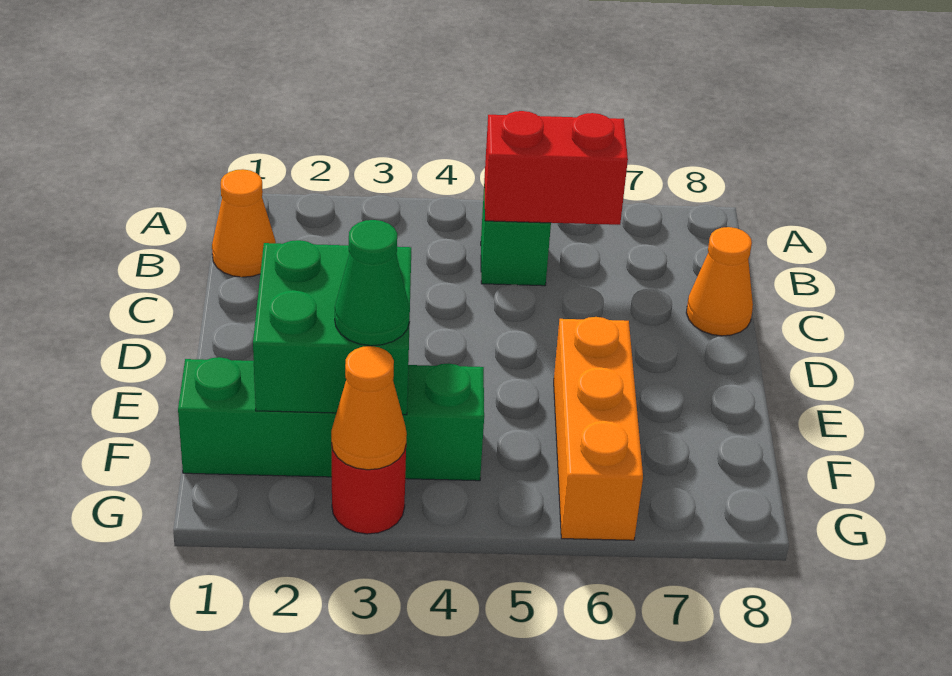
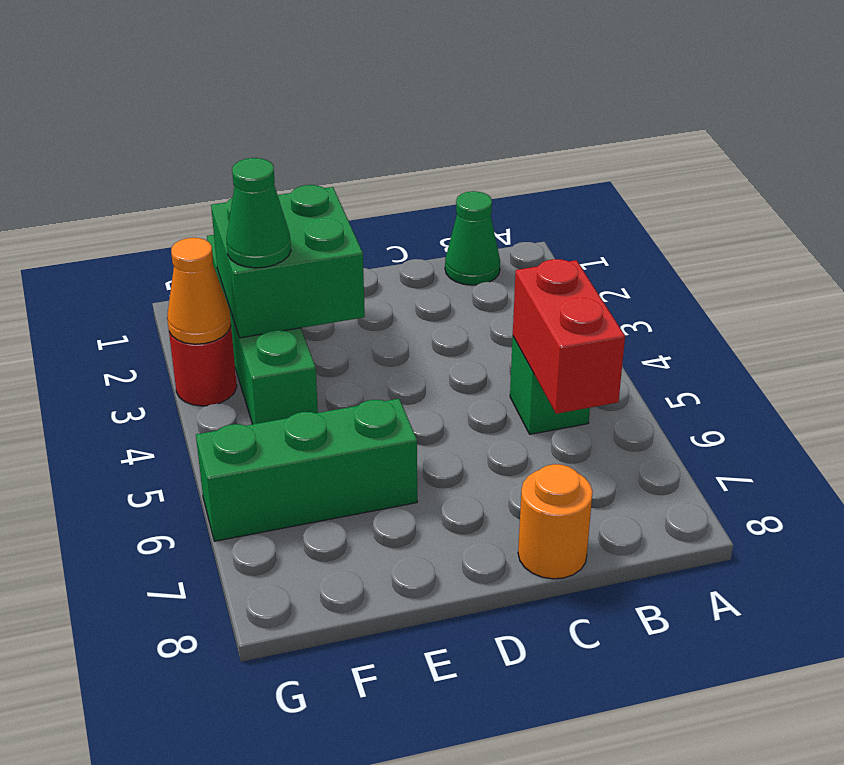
orange 1x1 cone [212,169,276,277] -> green 1x1 cone [445,191,500,285]
orange 1x1 cone [686,227,753,336] -> orange 1x1 round brick [518,464,593,579]
orange 1x3 brick [554,317,643,540] -> green 1x3 brick [196,399,417,541]

